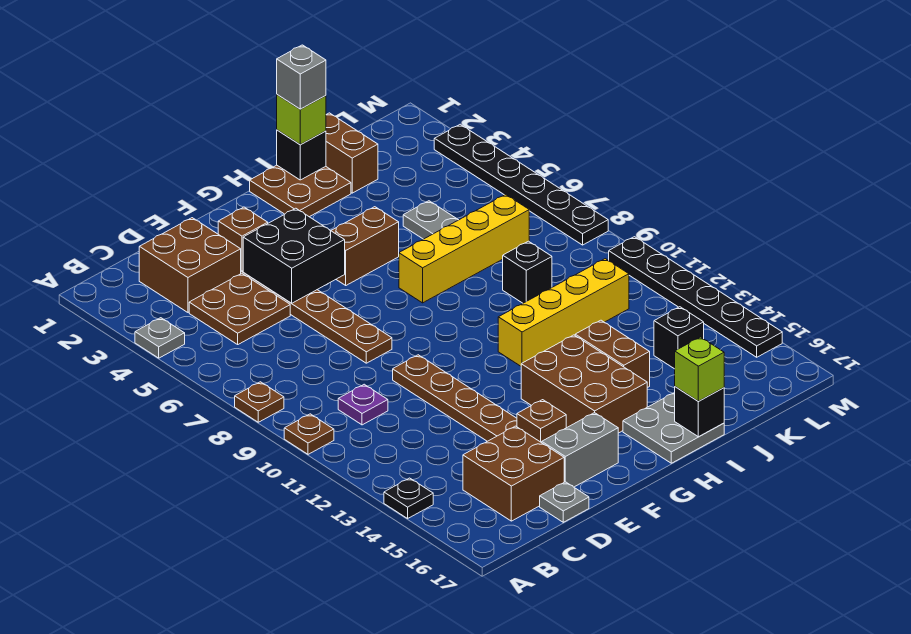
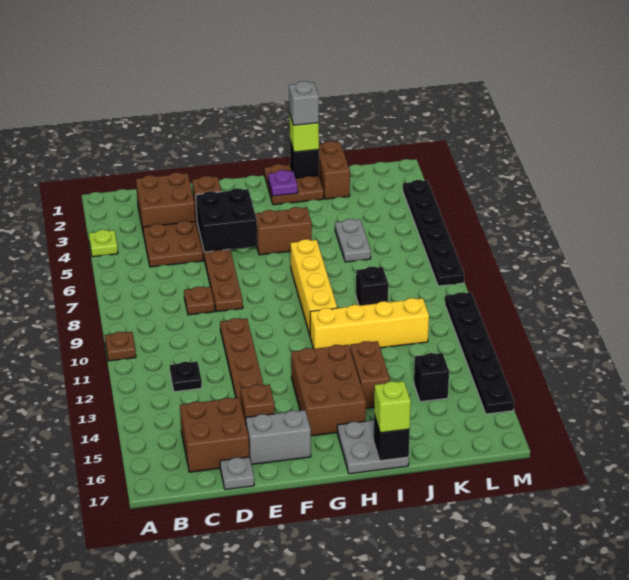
grey 1x1 plate [135,318,185,358] -> lime 1x1 plate [89,230,118,257]
brown 1x1 plate [235,382,284,422] -> brown 1x1 plate moved to [184,287,215,315]
black 1x1 plate [384,478,433,518] -> black 1x1 plate moved to [170,362,202,392]
purple 1x1 plate [338,384,388,425] -> purple 1x1 plate moved to [268,170,298,196]
yellow 1x4 brick [399,194,529,303] -> yellow 1x4 brick turned to [291,239,337,335]

